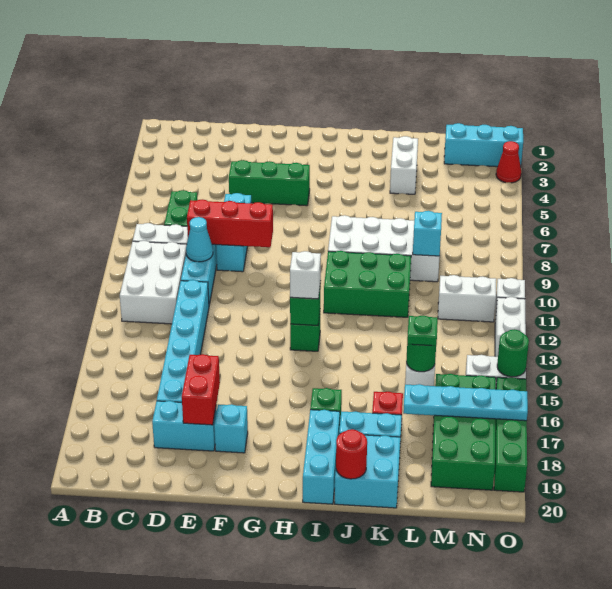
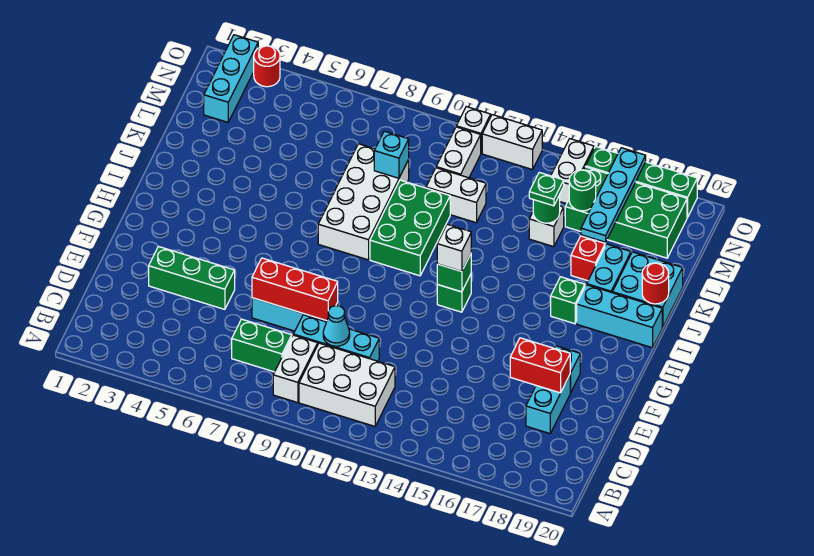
red 1x3 brick [187,199,273,247] -> red 1x3 brick turned to [252,258,338,321]
cyan 1x6 brick [157,280,209,402] -> none
green 1x3 brick [229,160,310,206] -> green 1x3 brick turned to [149,247,235,309]
white 1x2 brick [390,136,418,194] -> white 1x2 brick moved to [426,168,486,223]
red 1x1 cone [496,141,521,183] -> red 1x1 round brick [254,46,280,87]
green 1x1 round brick [497,329,529,377] -> green 1x1 round brick moved to [569,170,596,211]

